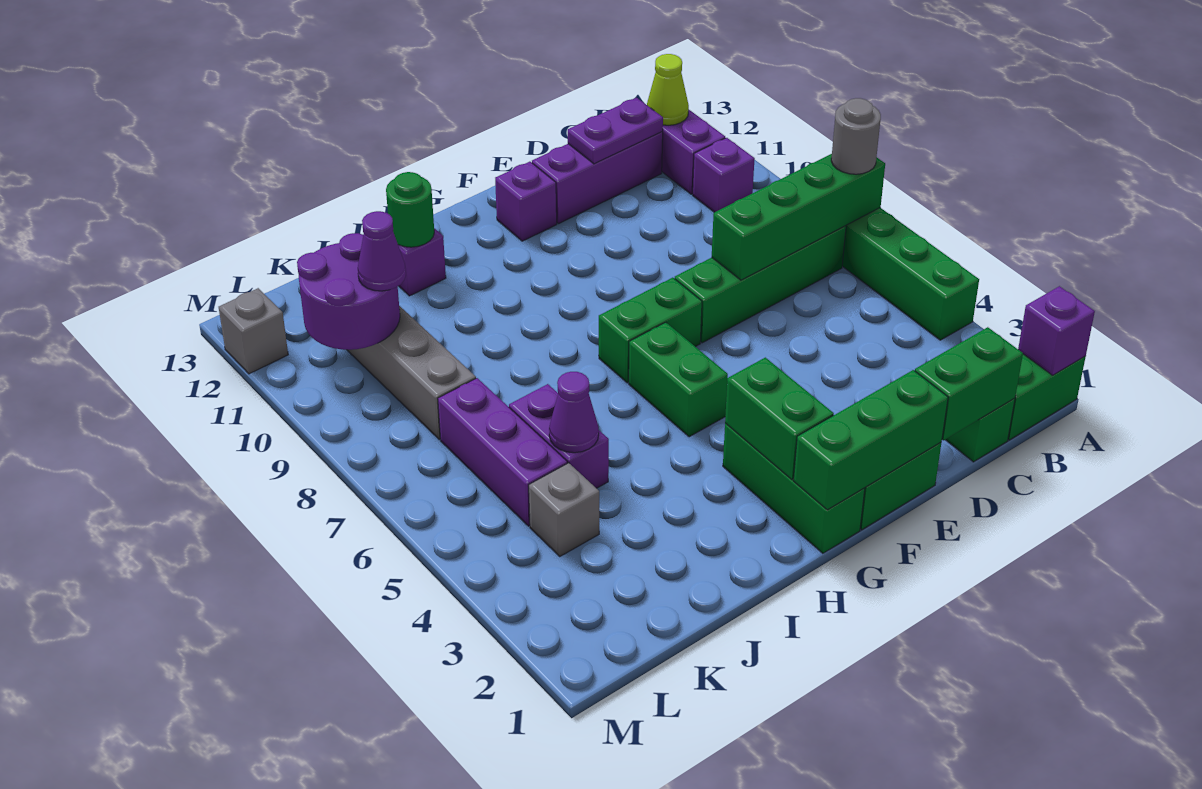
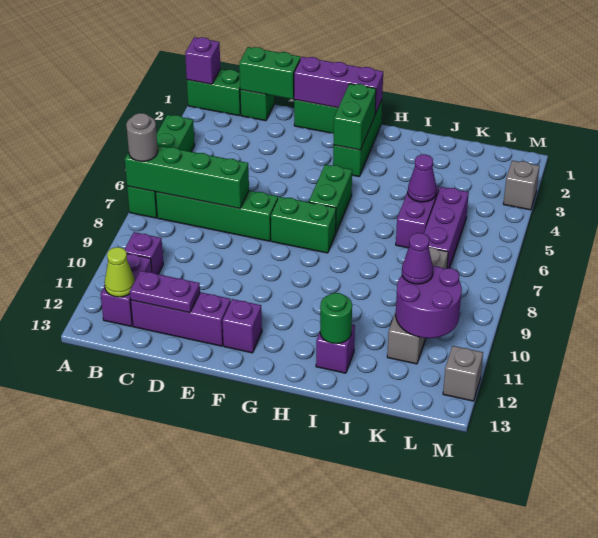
green 1x3 brick [793,370,948,510] -> purple 1x3 brick [294,57,383,114]
grey 1x1 brick [529,463,599,556] -> grey 1x1 brick moved to [503,161,540,210]

